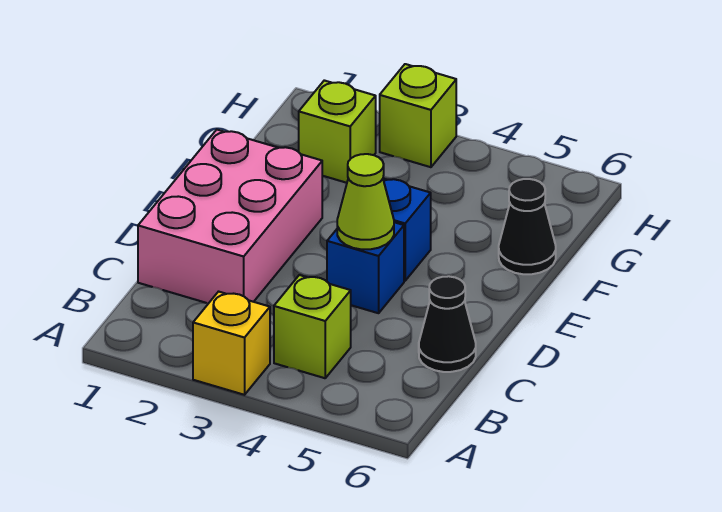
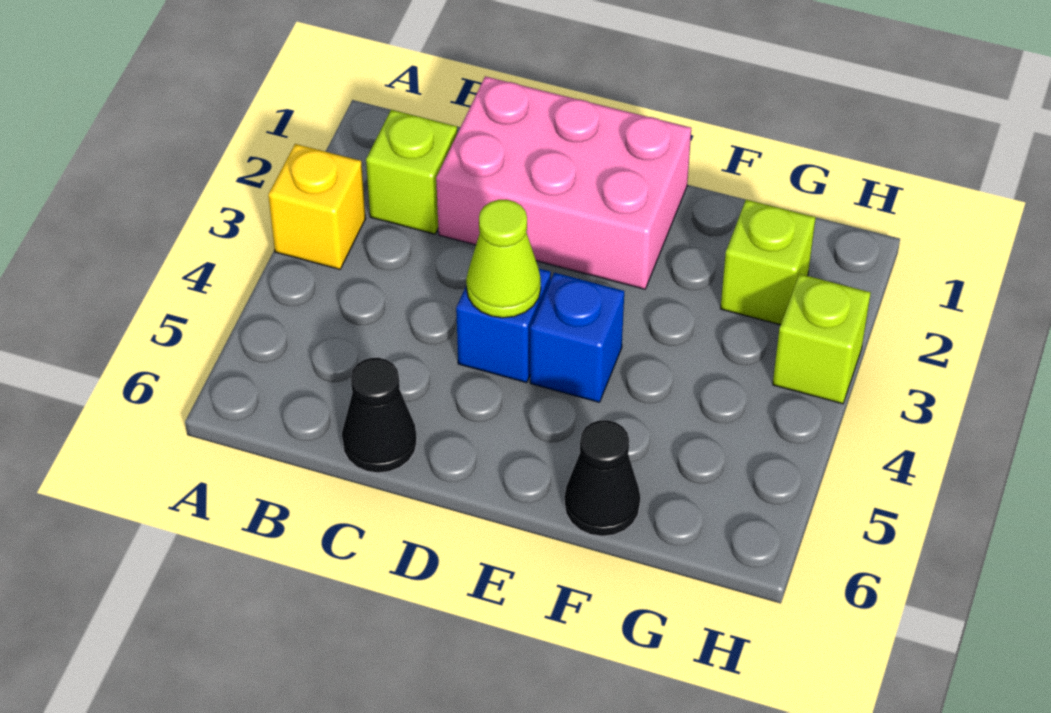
lime 1x1 brick [274,275,351,378] -> lime 1x1 brick moved to [366,110,457,234]

